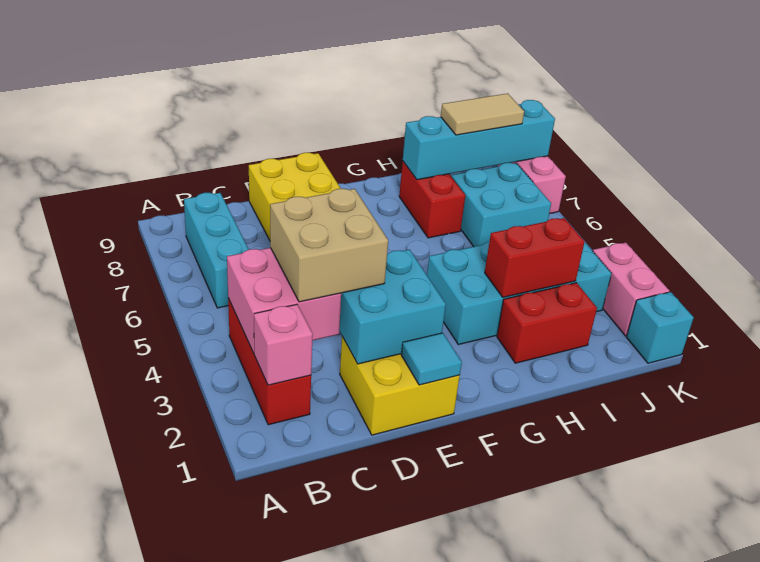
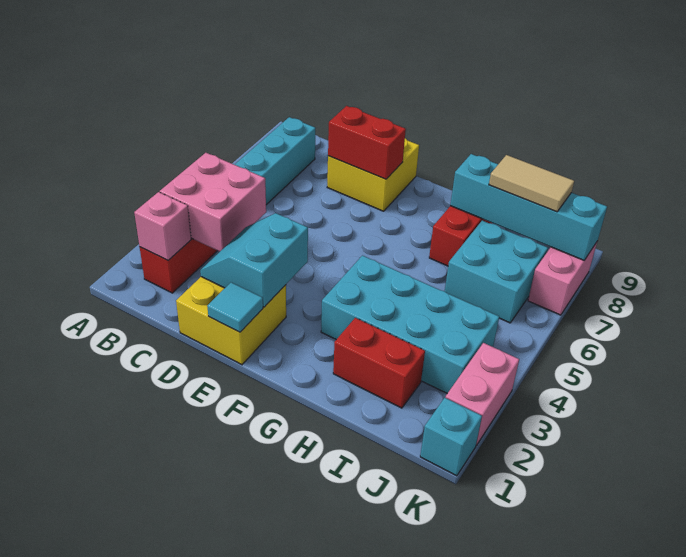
tan 2x2 brick [270,189,388,302] -> none
cyan 2x2 brick [339,250,446,364] -> cyan 2x2 slope [200,213,308,307]
red 1x2 brick [485,218,585,297] -> red 1x2 brick moved to [328,106,406,179]

